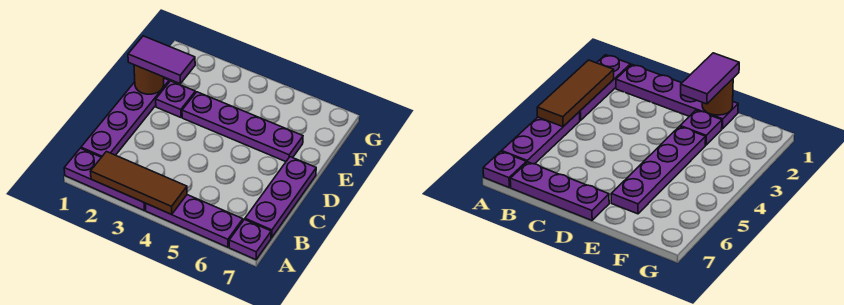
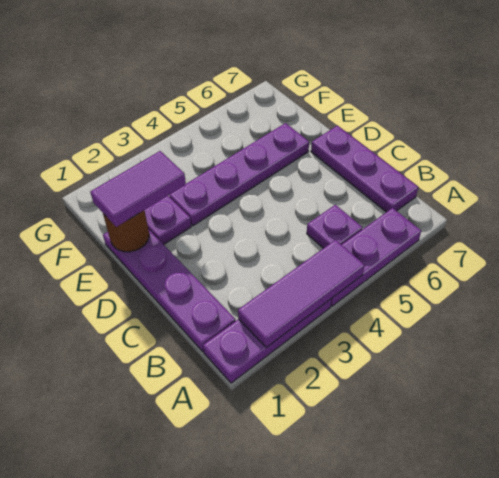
brown 1x3 tile [90,152,187,214] -> purple 1x3 tile [238,240,365,348]
purple 1x1 plate [229,220,271,260] -> purple 1x1 plate moved to [307,205,363,248]

